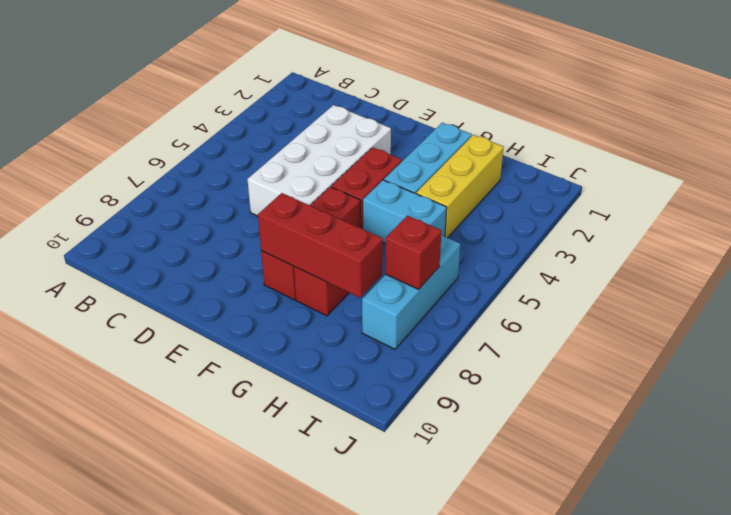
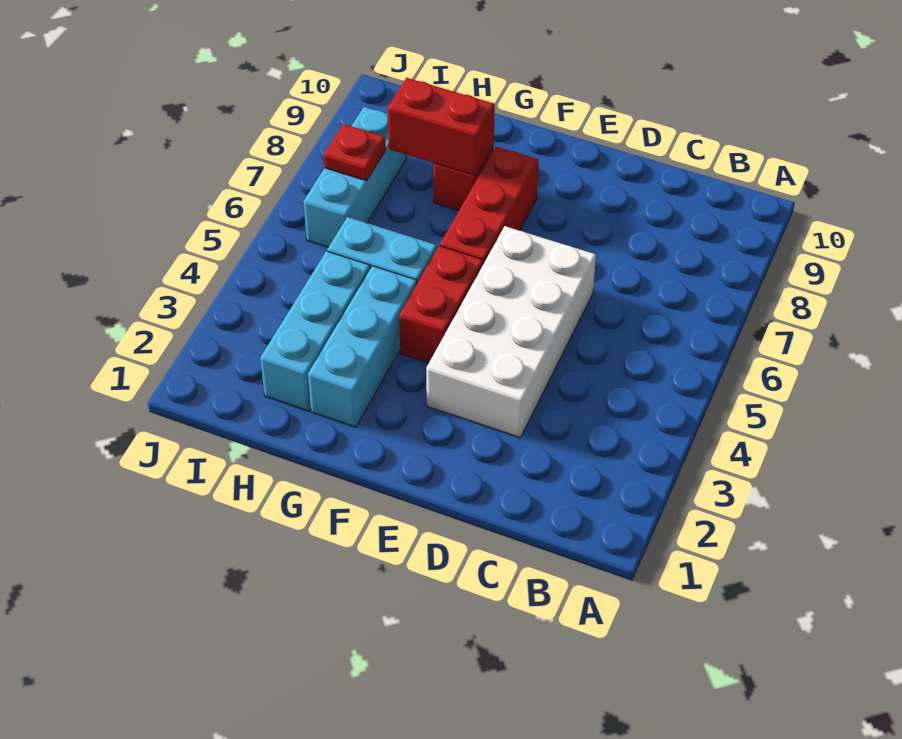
red 1x3 brick [258,193,383,298] -> red 1x2 brick [388,78,495,176]
yellow 1x3 brick [416,135,504,238] -> cyan 1x3 brick [260,251,370,411]
red 1x1 brick [385,216,441,289] -> red 1x1 plate [324,124,386,181]

